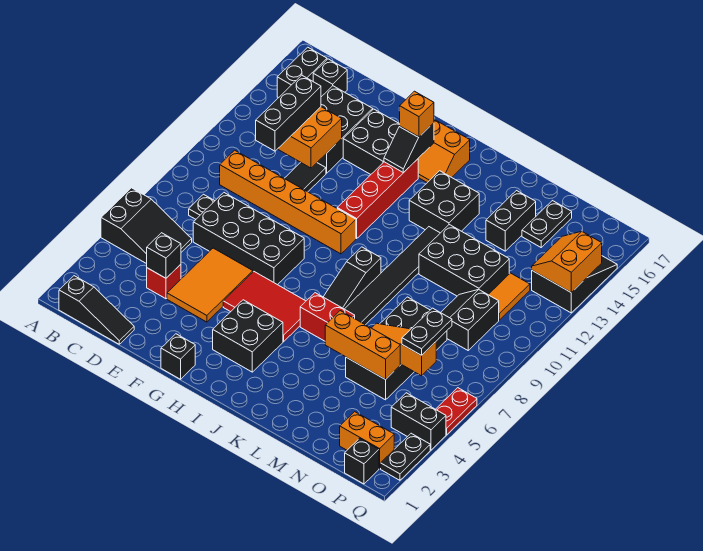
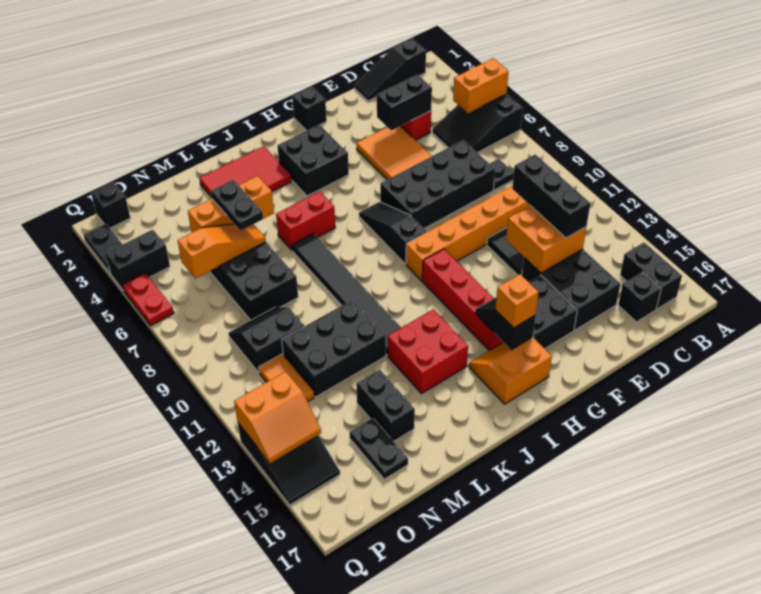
black 1x1 brick [147,233,181,278] -> black 1x2 brick [377,75,432,130]
red 2x3 tile [223,272,306,342] -> red 2x3 tile moved to [199,146,292,196]
black 1x3 slope [324,247,381,309] -> black 1x3 slope moved to [359,202,427,264]
black 2x2 brick [409,171,479,233] -> red 2x2 brick [388,309,468,394]
black 2x2 slope [441,290,499,350] -> black 2x2 slope turned to [229,307,304,372]
orange 1x2 brick [340,412,394,469] -> orange 1x2 brick moved to [453,58,509,113]
black 1x2 plate [402,308,452,355] -> black 1x2 plate moved to [211,180,263,231]
orange 2x2 slope [532,231,602,293] -> orange 2x2 slope turned to [234,372,321,463]

